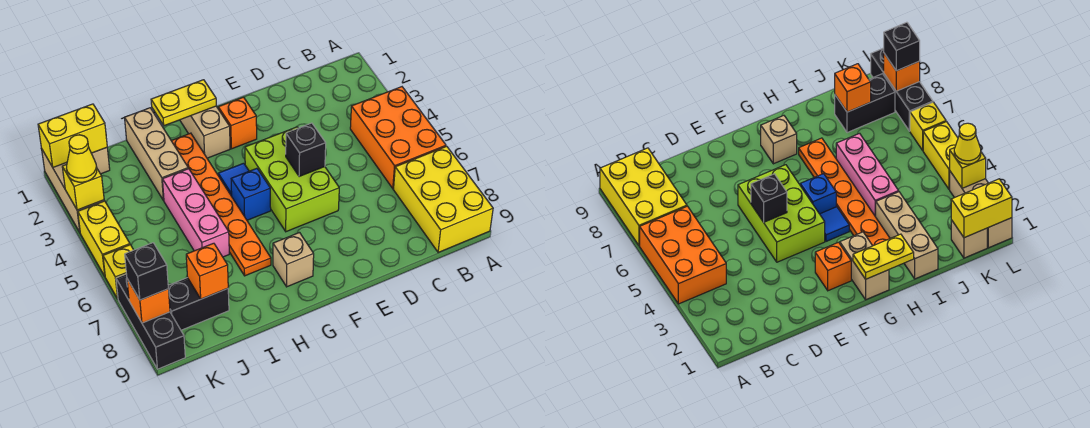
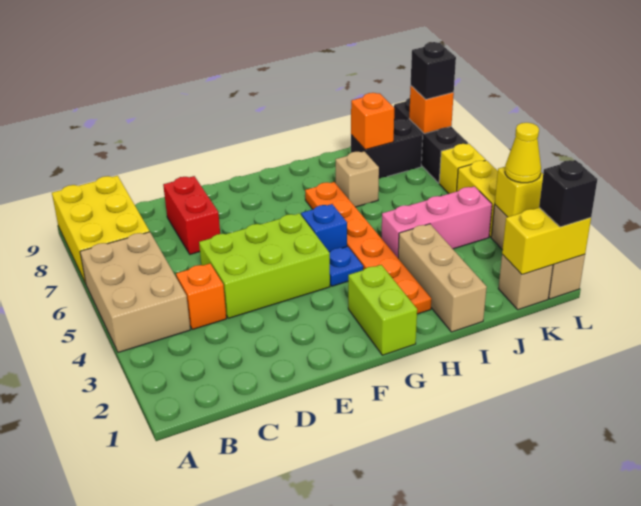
orange 2x3 brick [350,87,446,189] -> tan 2x3 brick [80,232,190,352]
none -> red 1x2 brick [163,176,220,254]
lime 2x3 brick [245,127,339,232] -> lime 2x3 brick turned to [199,213,330,318]
black 1x1 brick [286,123,326,177] -> black 1x1 brick moved to [539,160,597,227]
orange 1x1 brick [218,97,257,149] -> orange 1x1 brick moved to [176,264,226,329]
tan 1x2 brick [180,106,230,158] -> lime 1x2 brick [348,265,417,355]
yellow 1x2 plate [151,80,216,126] -> none
blue 1x1 tile [218,163,249,196] -> blue 1x1 plate [329,246,363,286]
tan 1x1 brick [273,233,314,287] -> tan 1x1 brick moved to [335,151,379,207]
pink 1x3 brick [163,169,229,257] -> pink 1x3 brick turned to [381,186,492,258]

